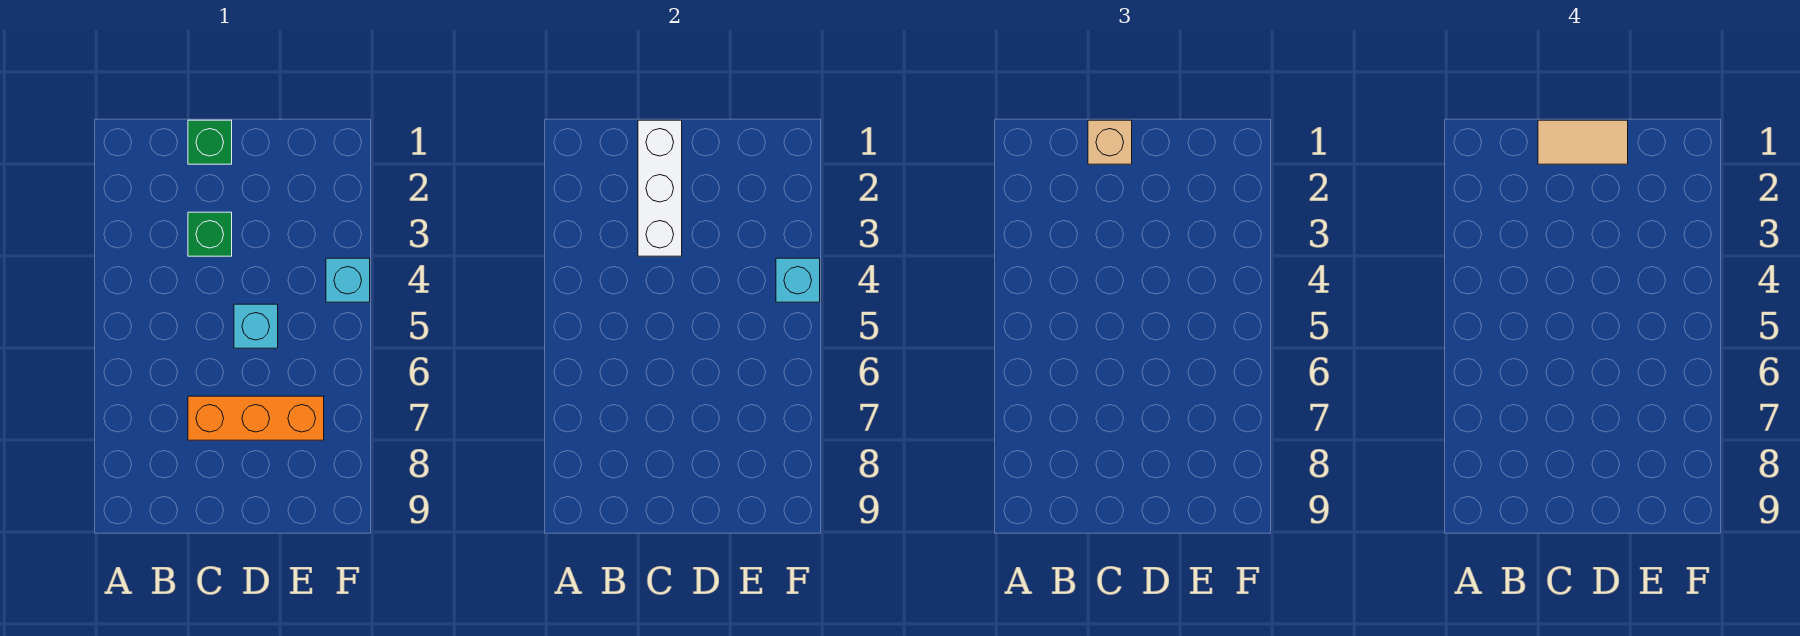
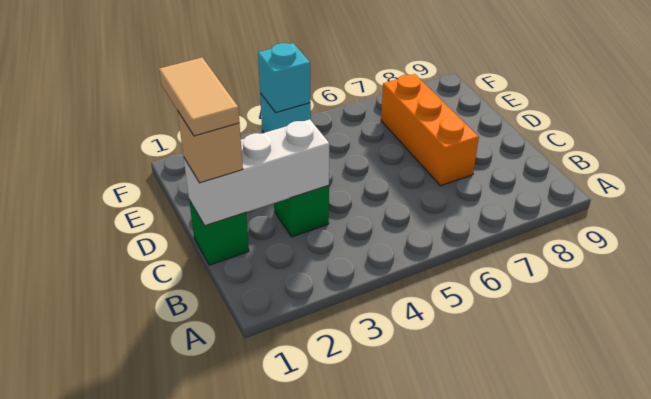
cyan 1x1 brick [234,304,278,348] -> none

